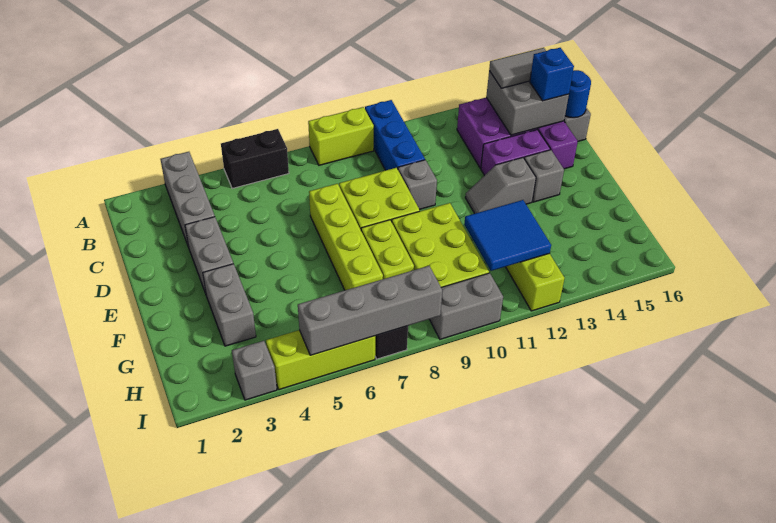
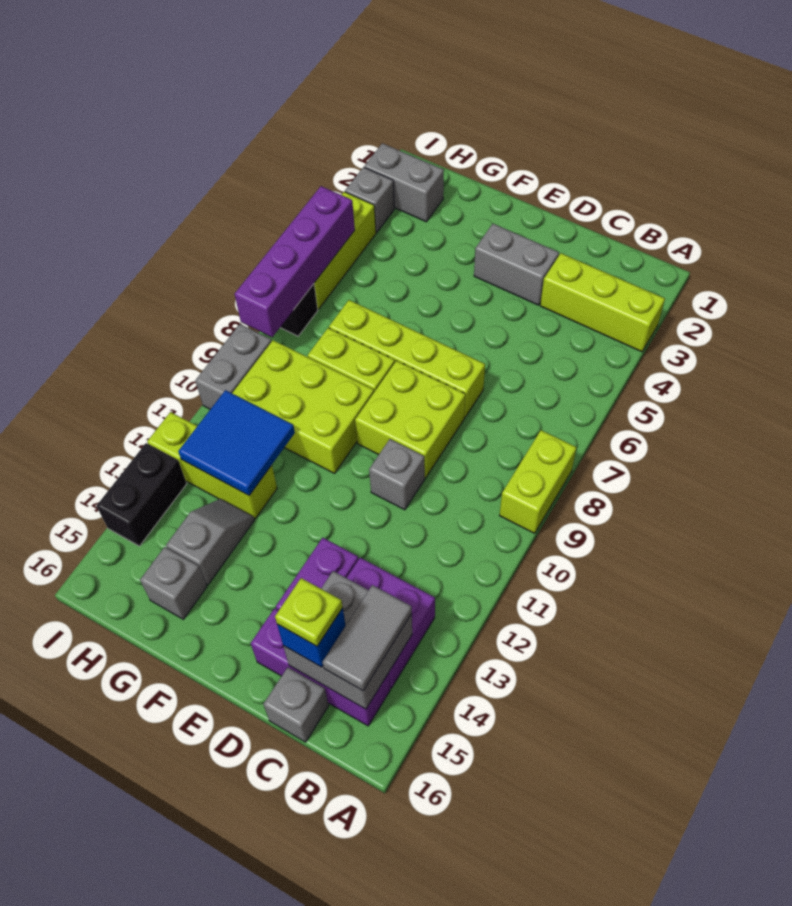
grey 1x3 brick [160,152,215,247] -> lime 1x3 brick [540,253,665,352]
black 1x2 brick [221,129,289,189] -> black 1x2 brick moved to [97,443,187,546]
blue 1x3 brick [365,100,425,170] -> none
none -> lime 1x1 plate [275,578,343,646]
blue 1x1 round brick [565,70,591,118] -> none
grey 1x2 slope [465,158,536,214] -> grey 1x2 slope moved to [166,499,254,585]
grey 1x1 brick [524,150,564,202] -> grey 1x1 brick moved to [140,547,207,619]
grey 1x2 brick [203,264,256,346] -> grey 1x2 brick moved to [364,143,444,222]
grey 1x4 brick [298,266,442,355] -> purple 1x4 brick [235,186,355,337]

